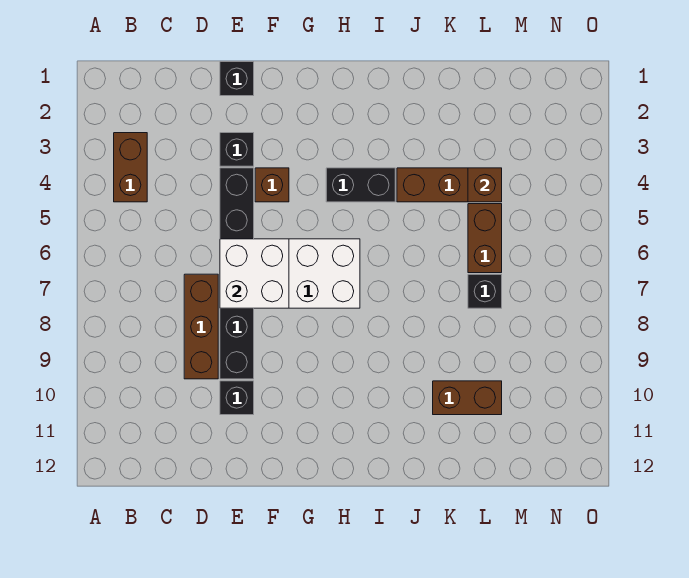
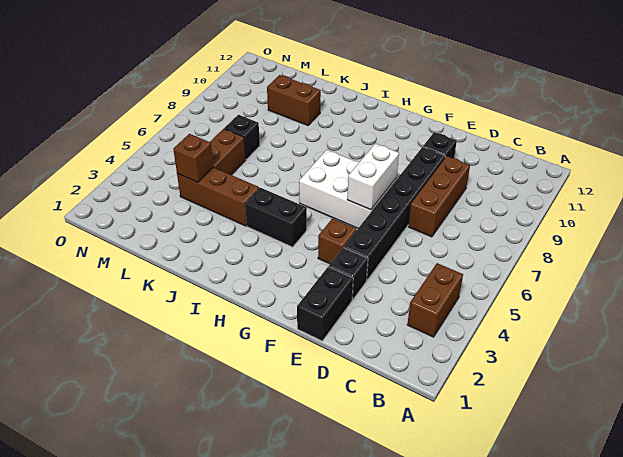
black 1x1 brick [220,62,254,96] -> black 1x2 brick [297,267,353,341]
white 2x2 brick [220,239,289,308] -> white 1x2 brick [347,144,399,210]

